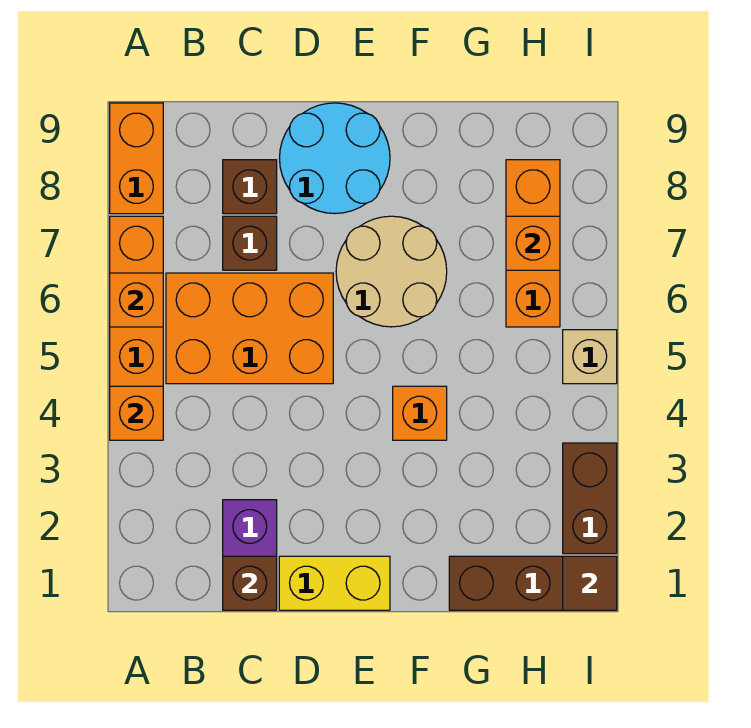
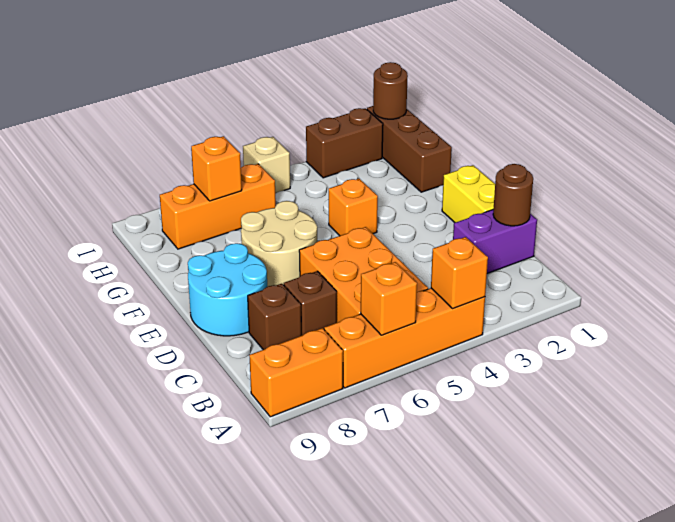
brown 1x1 brick [223,556,277,610] -> brown 1x1 round brick [493,164,533,226]
brown 1x1 tile [563,556,617,610] -> brown 1x1 round brick [373,62,408,119]

